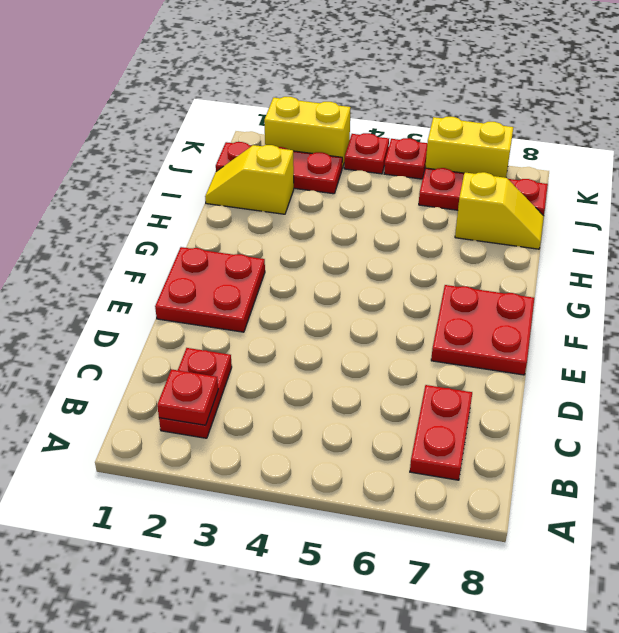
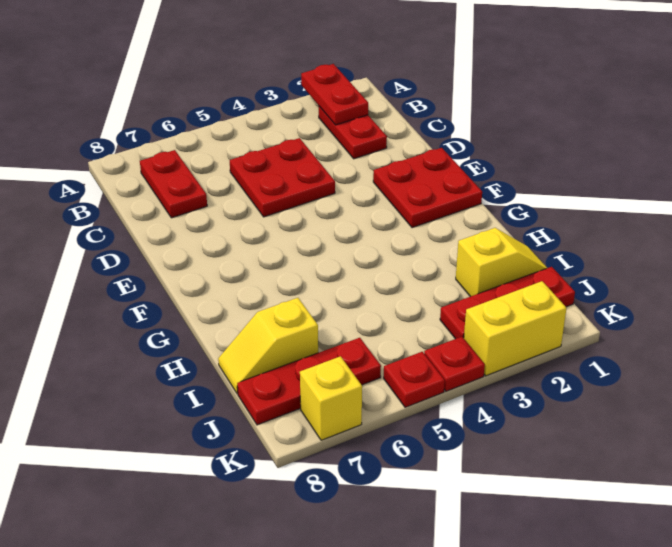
red 1x1 plate [157,369,218,425] -> red 1x2 plate [301,64,368,125]
red 2x2 plate [431,285,534,375] -> red 2x2 plate moved to [230,138,335,217]
yellow 1x2 brick [425,117,513,178] -> yellow 1x1 brick [300,356,362,440]

